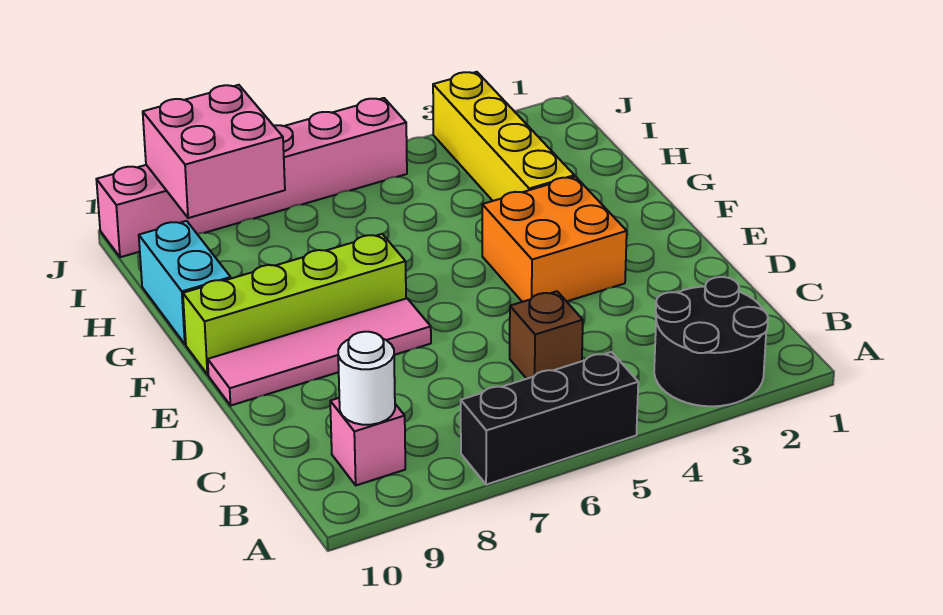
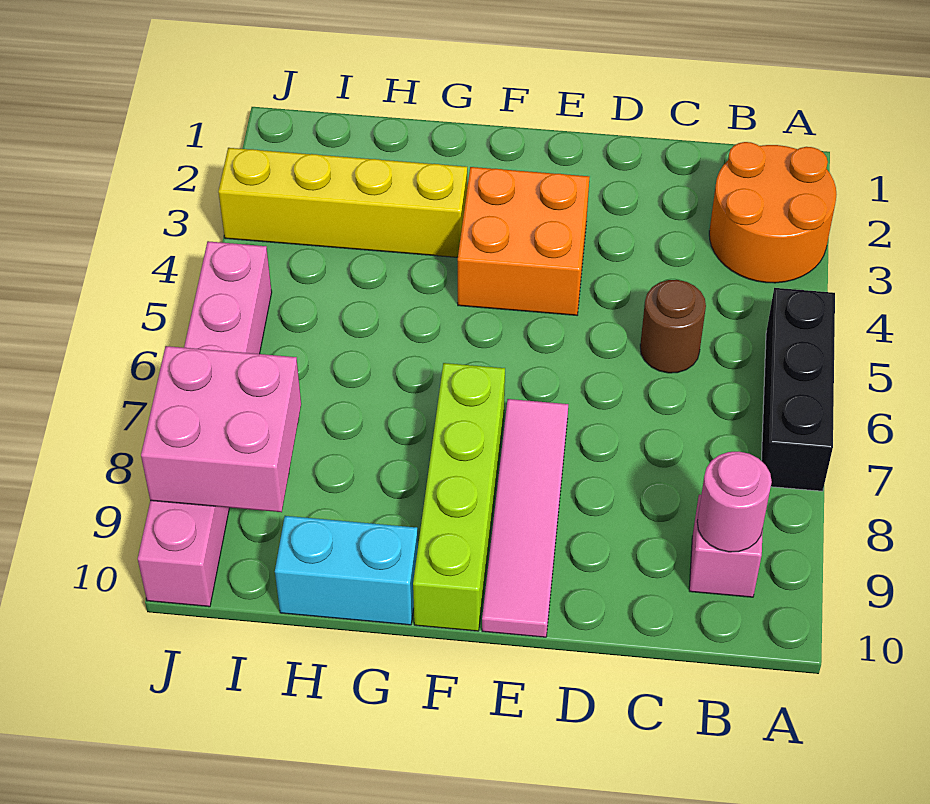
black 2x2 round brick [654,277,768,406] -> orange 2x2 round brick [709,142,837,283]
white 1x1 round brick [338,332,395,425] -> pink 1x1 round brick [697,452,772,552]
brown 1x1 brick [510,291,583,379] -> brown 1x1 round brick [640,280,706,373]

